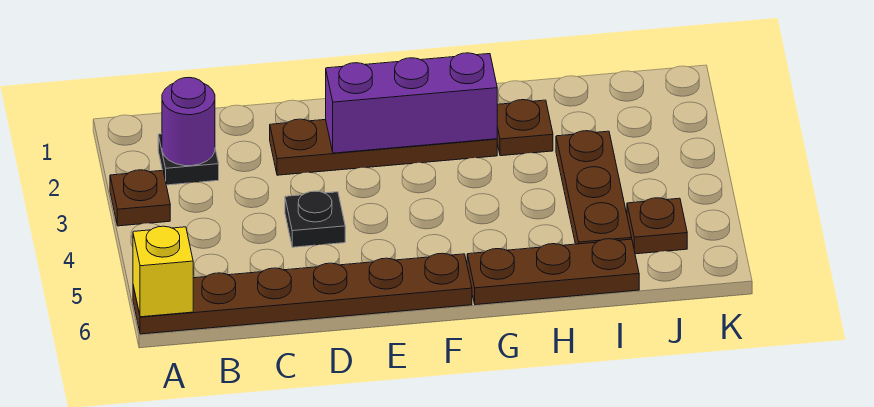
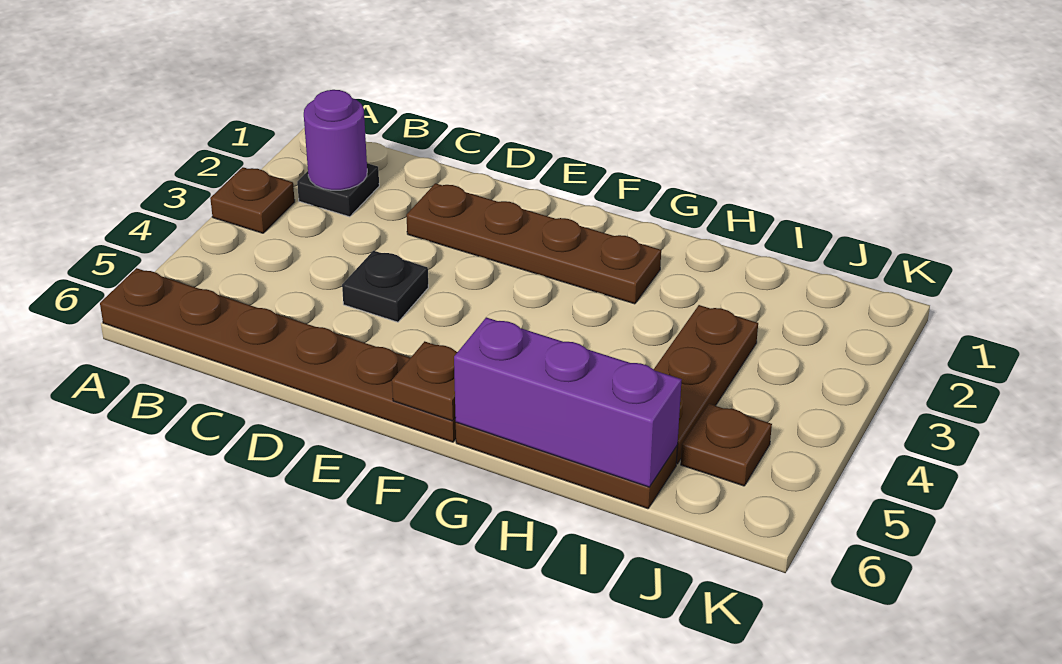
yellow 1x1 brick [133,226,193,317] -> none
purple 1x3 brick [326,53,497,153] -> purple 1x3 brick moved to [454,317,682,487]
brown 1x1 plate [497,100,553,156] -> brown 1x1 plate moved to [392,341,457,421]

